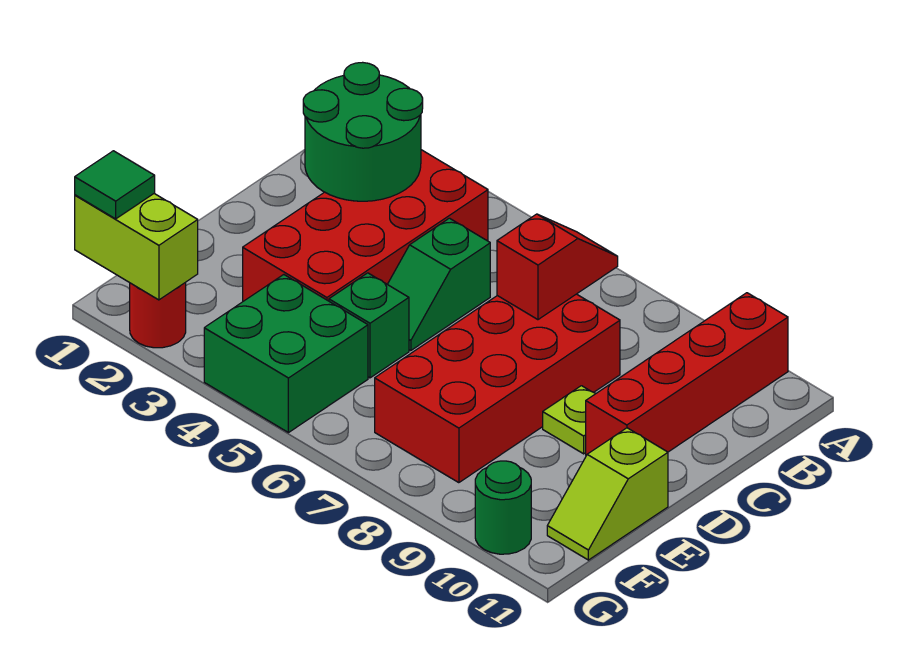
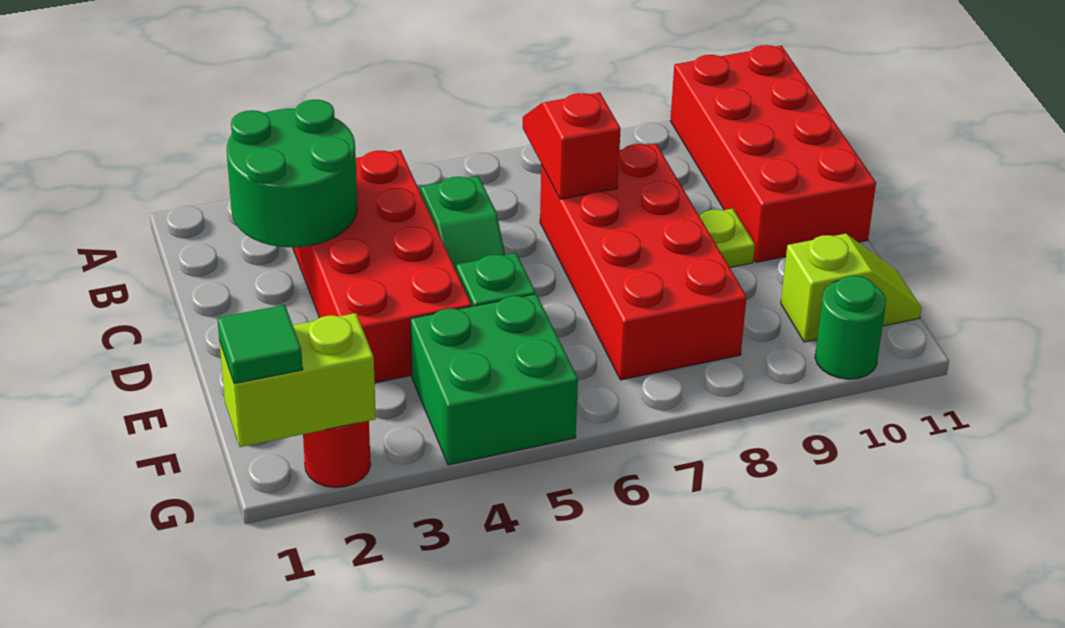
red 1x4 brick [586,293,788,455] -> red 2x4 brick [670,45,876,262]
lime 1x2 slope [547,428,668,560] -> lime 1x2 slope turned to [781,234,922,342]

